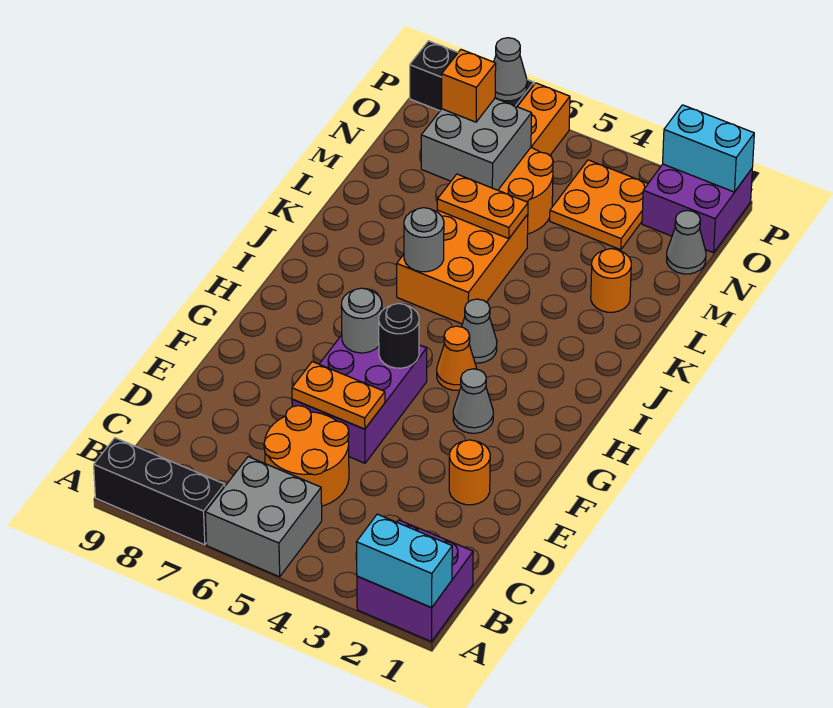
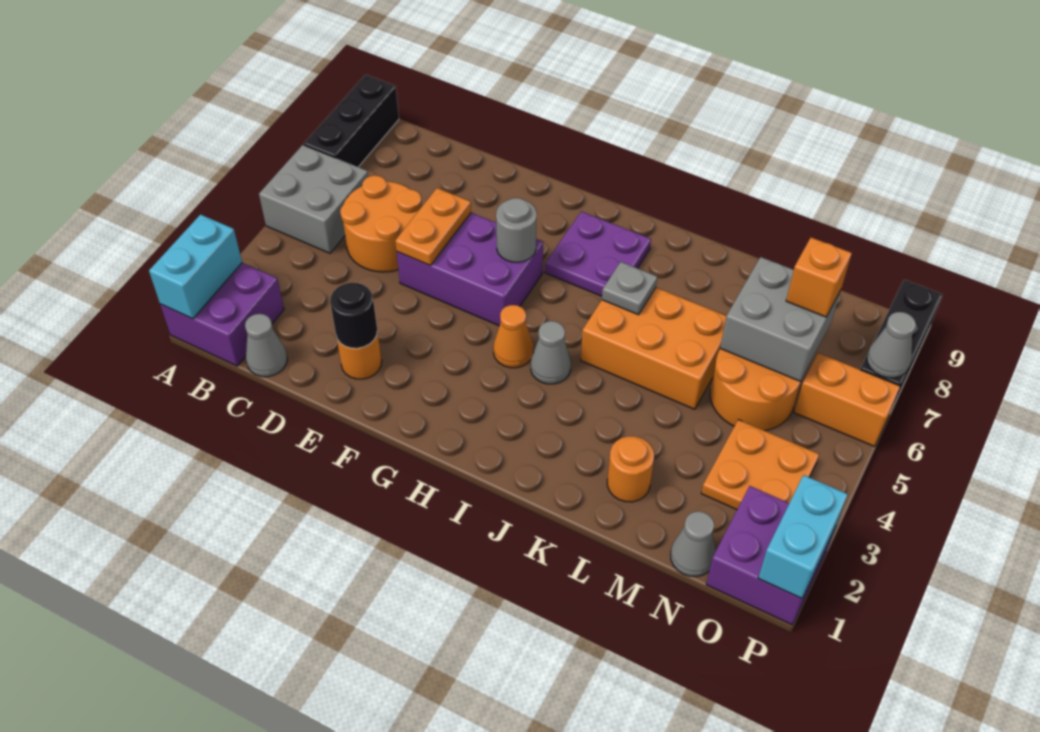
grey 1x1 cone [453,369,493,433] -> grey 1x1 cone moved to [245,314,287,377]
black 1x1 round brick [379,303,419,368] -> black 1x1 round brick moved to [330,283,377,348]
none -> purple 2x2 plate [545,211,651,296]
grey 1x1 round brick [404,208,444,272] -> grey 1x1 plate [602,262,657,315]
orange 1x2 plate [437,174,528,239] -> none

